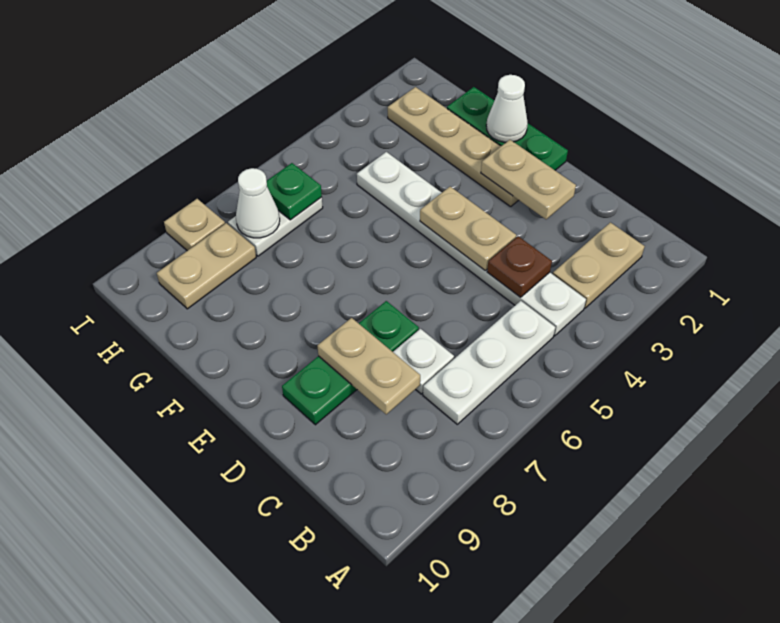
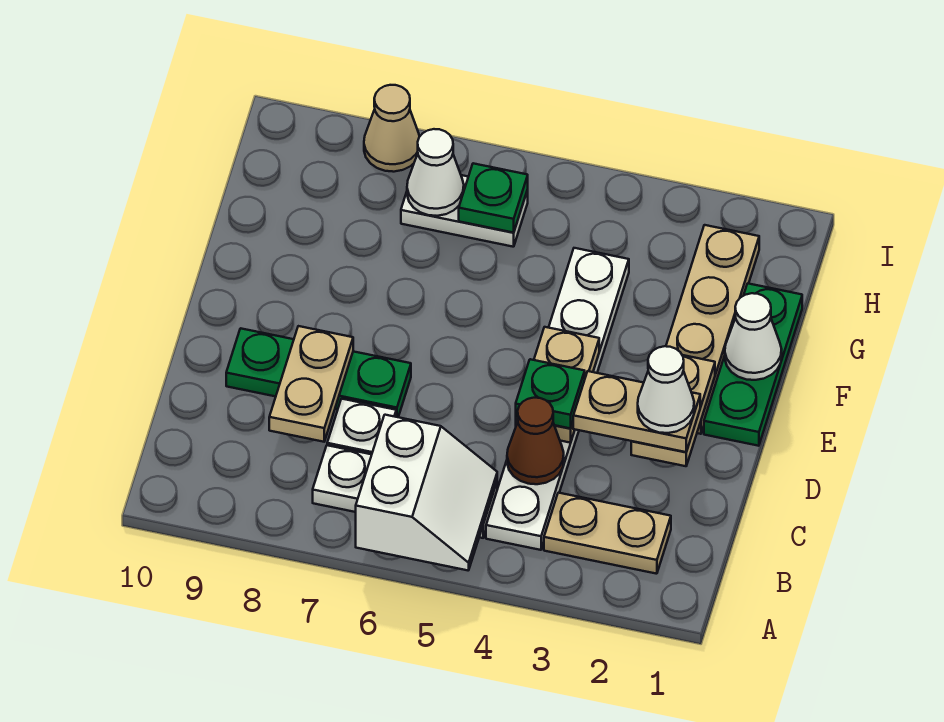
none -> white 2x2 slope [356,415,497,570]
brown 1x1 plate [487,236,552,297] -> brown 1x1 cone [507,398,564,484]
none -> white 1x1 cone [638,346,694,433]
none -> green 1x1 plate [516,359,585,428]
tan 1x2 plate [157,223,256,309] -> tan 1x2 plate moved to [573,371,700,452]
tan 1x1 plate [164,199,225,251] -> tan 1x1 cone [364,85,420,172]

